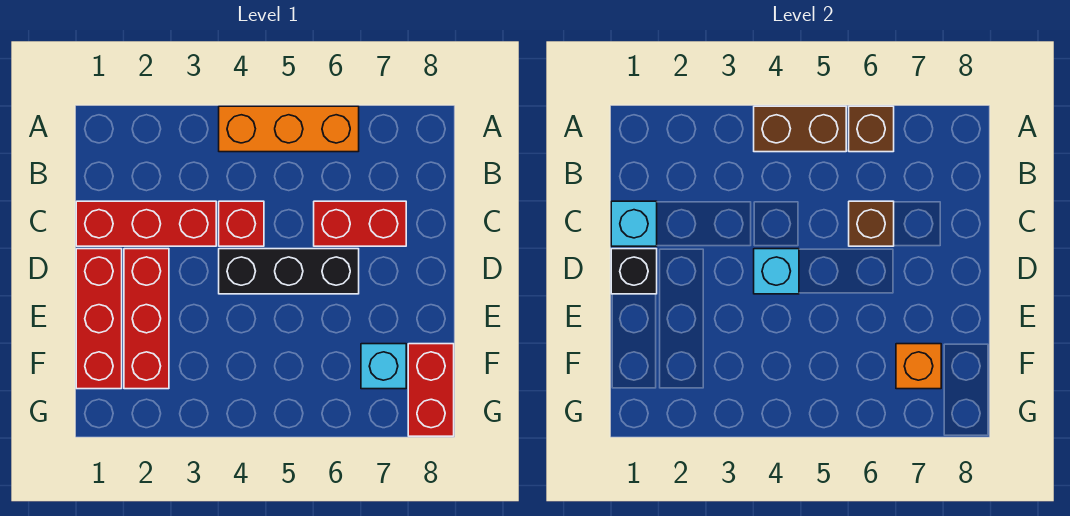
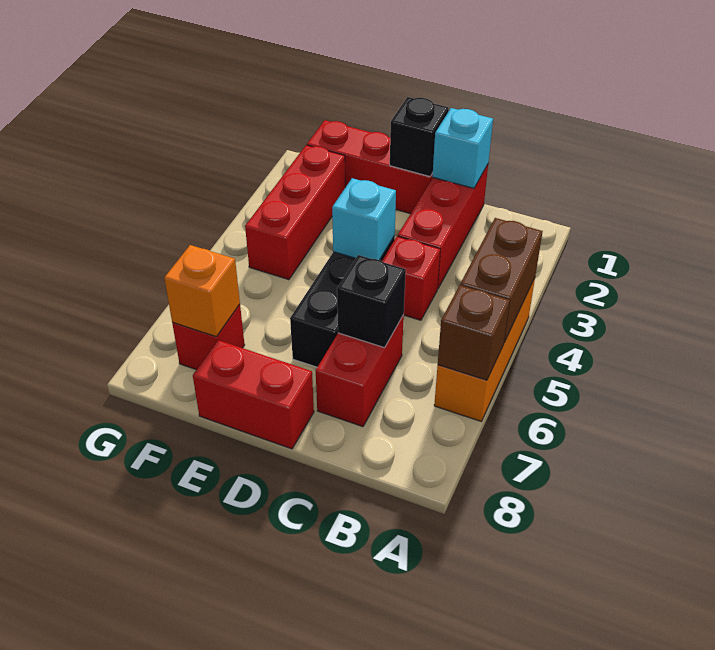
brown 1x1 brick [849,201,894,246] -> black 1x1 brick [337,255,406,348]
red 1x3 brick [124,249,169,389] -> red 1x3 brick turned to [245,145,345,280]
cyan 1x1 brick [361,344,406,389] -> red 1x1 brick [172,304,245,370]
red 1x2 brick [408,344,454,436] -> red 1x2 brick moved to [193,340,314,449]

